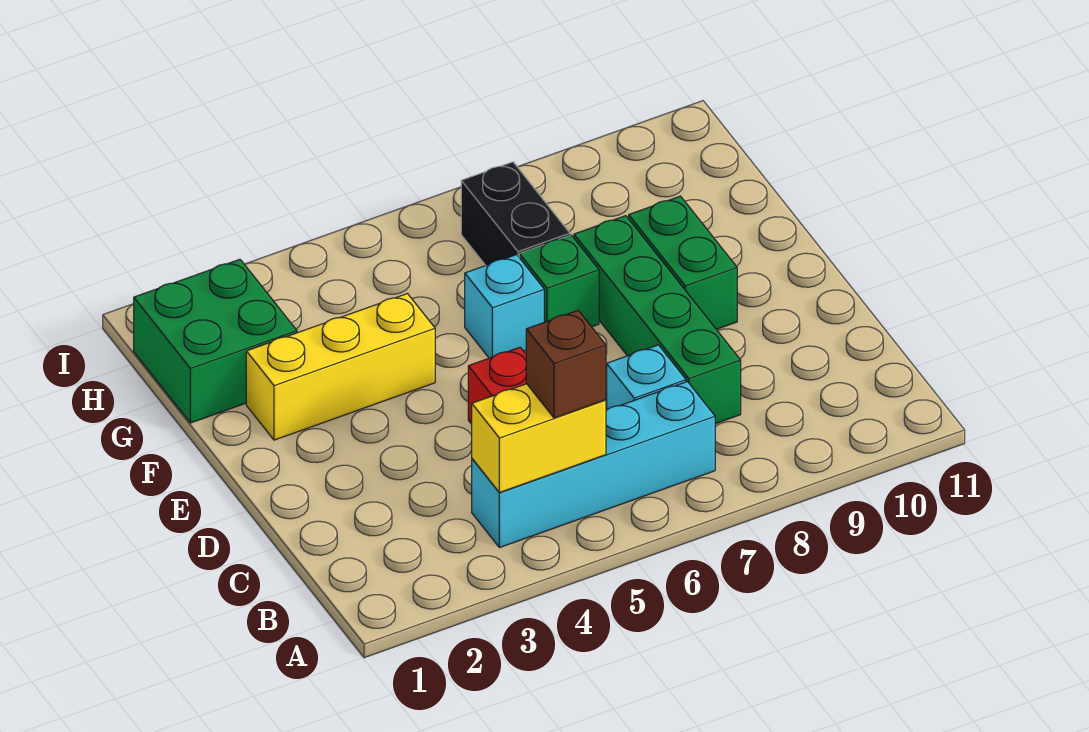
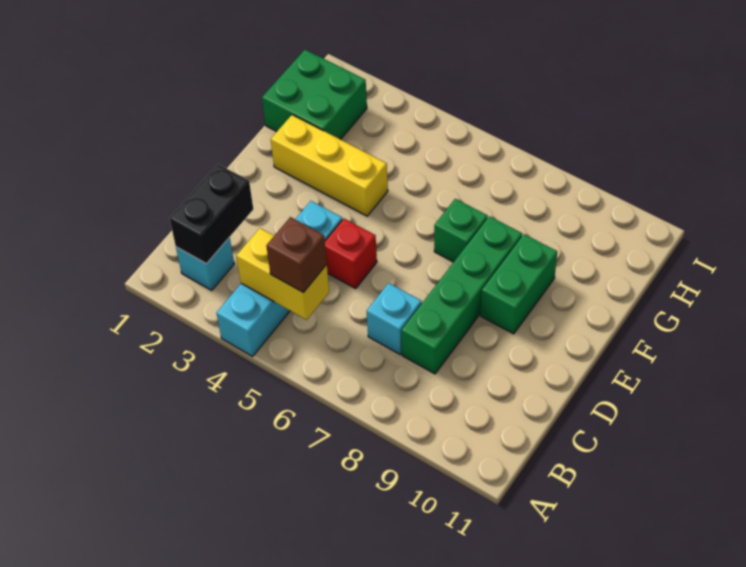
cyan 1x4 brick [472,382,715,548] -> cyan 1x4 brick turned to [216,201,342,356]
cyan 1x1 brick [465,255,544,358] -> cyan 1x1 brick moved to [176,238,234,290]
black 1x2 brick [461,162,570,265] -> black 1x2 brick moved to [170,164,253,264]

